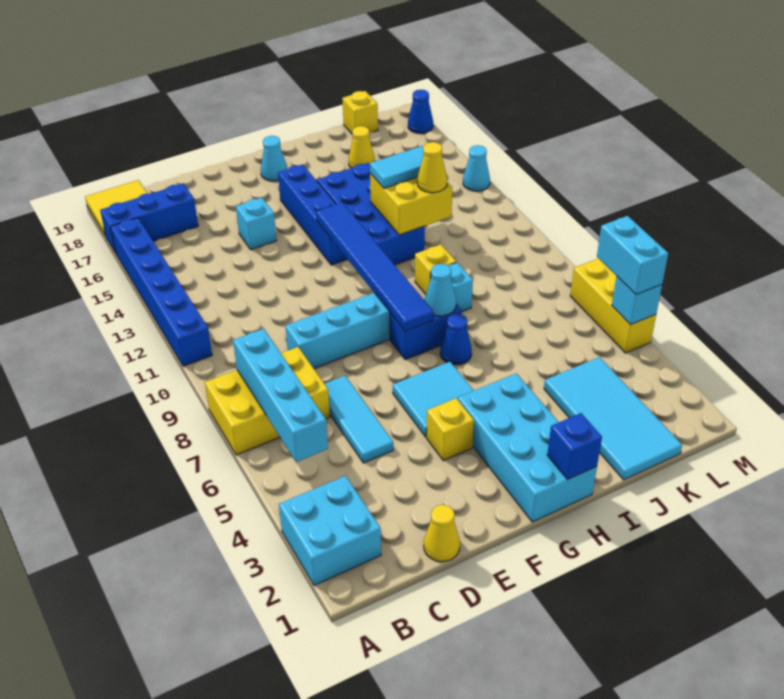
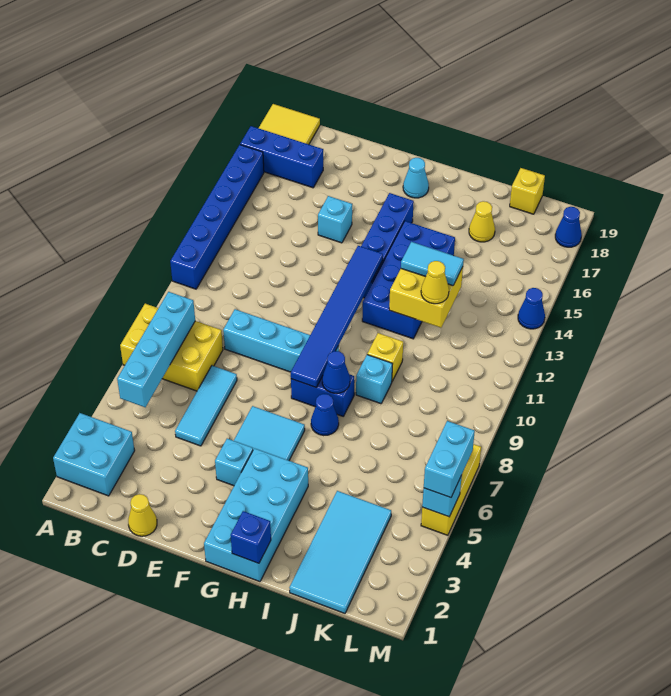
yellow 1x1 brick [426,398,474,461] -> cyan 1x1 brick [215,439,253,486]
cyan 1x1 cone [425,264,456,316] -> blue 1x1 cone [322,351,350,393]
cyan 1x1 cone [463,145,490,191] -> blue 1x1 cone [518,288,545,329]

